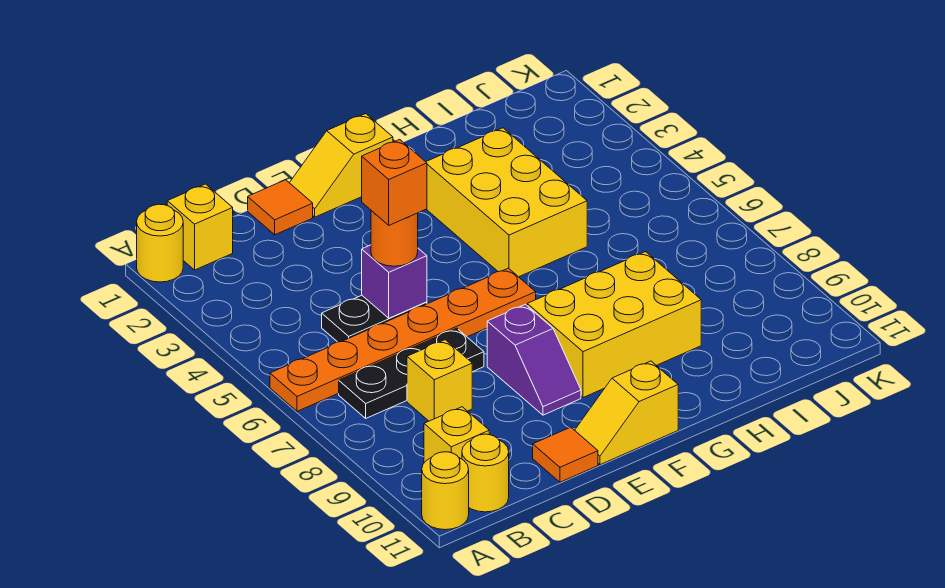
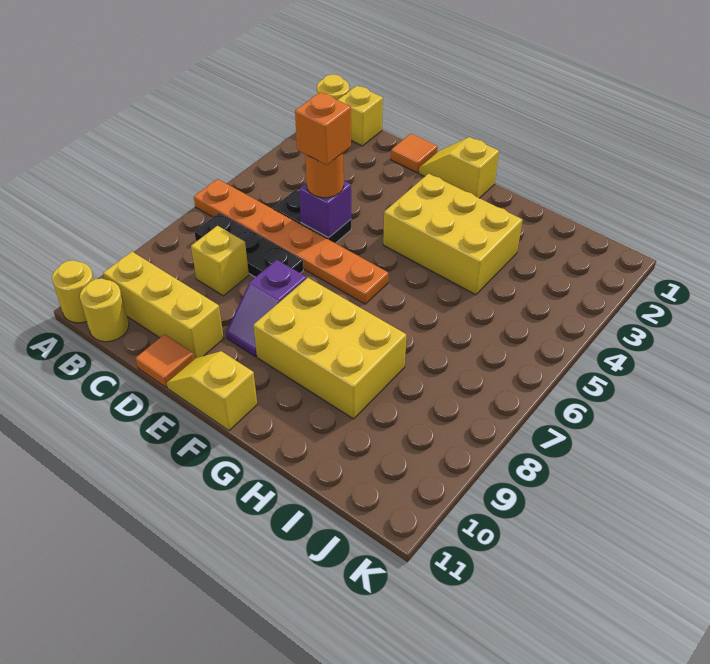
yellow 1x1 brick [424,407,489,463] -> yellow 1x3 brick [103,252,224,359]
yellow 2x3 brick [426,128,587,277] -> yellow 2x3 brick turned to [383,174,523,295]

